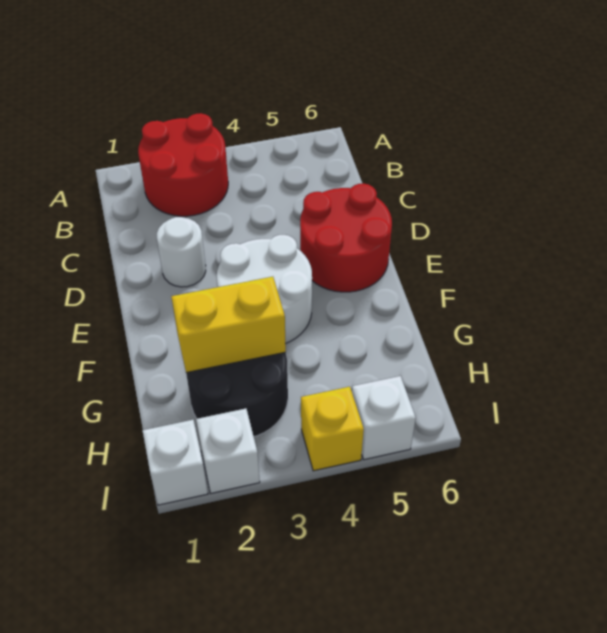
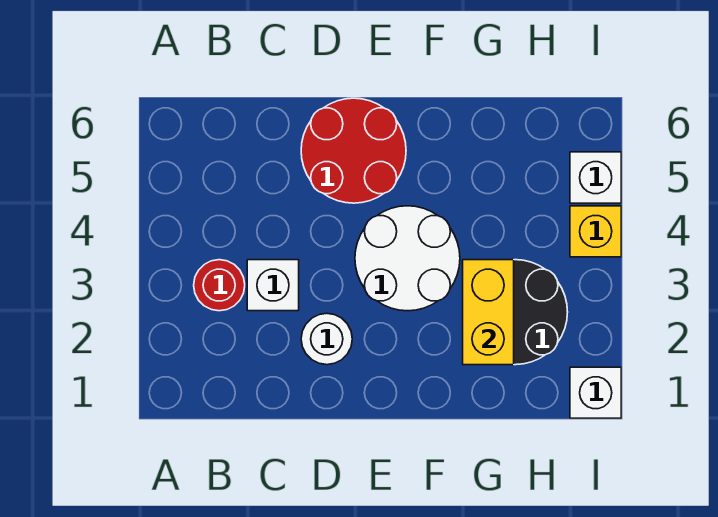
red 2x2 round brick [138,113,228,216] -> red 1x1 round brick [194,260,245,311]
white 1x1 brick [196,409,260,493] -> white 1x1 brick moved to [247,260,299,311]

